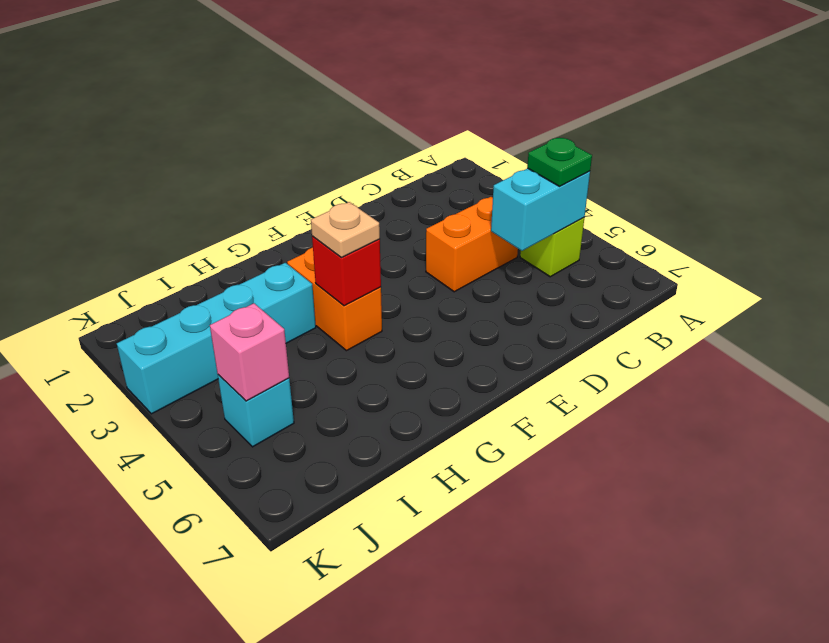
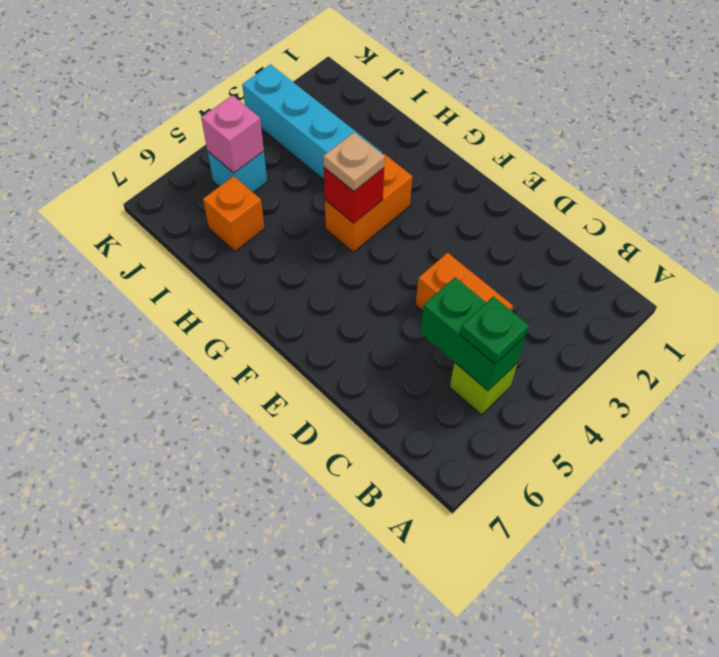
cyan 1x2 brick [491,168,590,251] -> green 1x2 brick [420,277,526,390]
none -> orange 1x1 brick [203,176,264,251]

